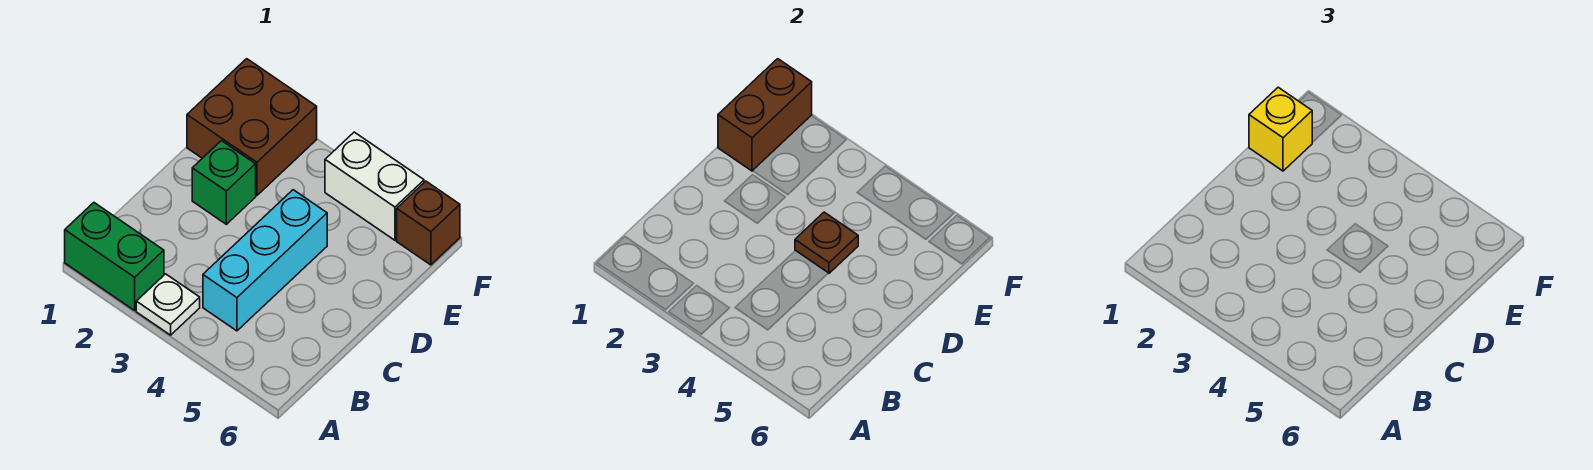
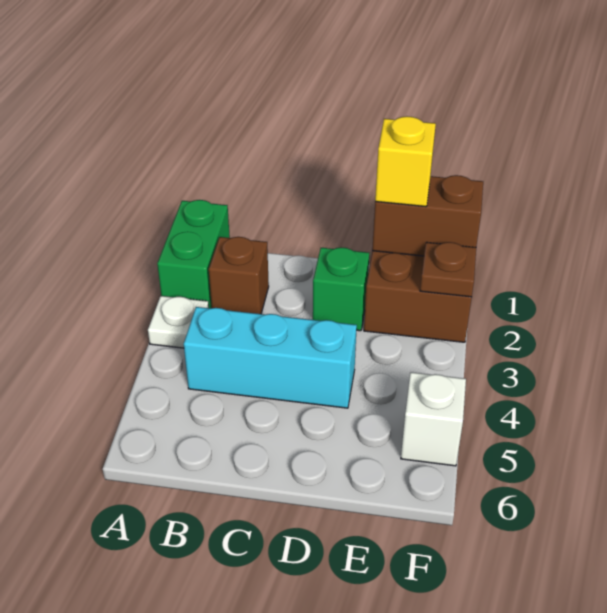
brown 1x1 plate [795,212,858,273] -> brown 1x1 plate moved to [420,242,476,297]
white 1x2 brick [325,132,424,240] -> white 1x1 brick [401,372,466,466]
brown 1x1 brick [397,181,460,265] -> brown 1x1 brick moved to [209,237,269,314]

